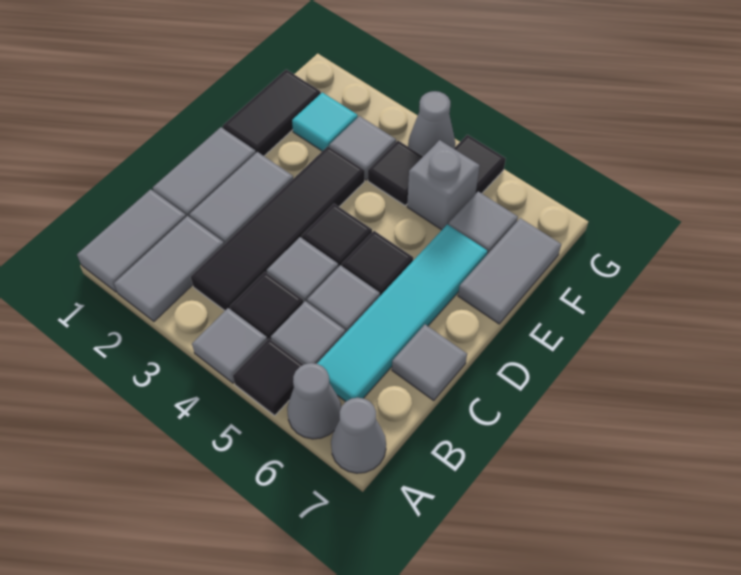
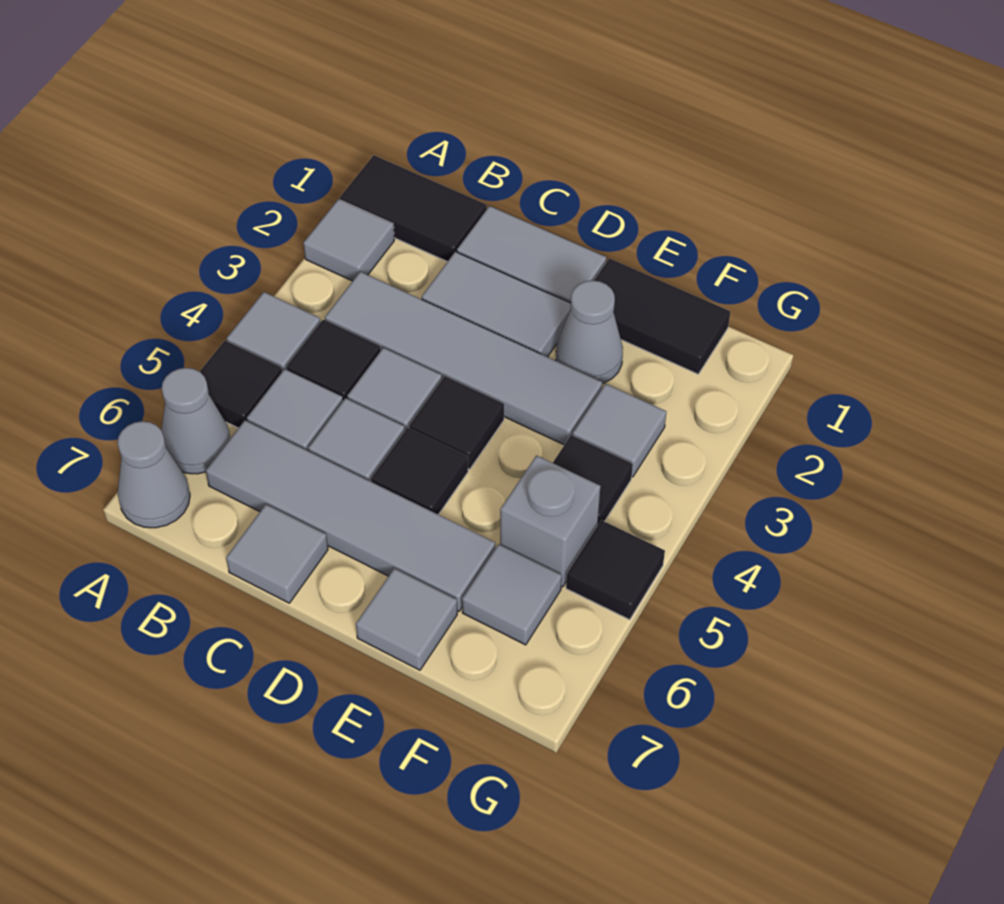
grey 1x2 tile [77,189,186,292] -> black 1x2 tile [340,155,487,262]
grey 1x2 tile [114,216,224,321] -> grey 1x1 tile [303,199,394,281]
black 1x4 tile [191,146,365,311] -> grey 1x4 tile [325,272,602,445]
cyan 1x4 tile [317,224,487,401] -> grey 1x4 tile [206,420,495,611]
grey 1x2 tile [458,218,561,324] -> grey 1x1 tile [356,568,457,670]
cyan 1x1 tile [292,92,358,151] -> none
grey 1x1 cone [408,91,455,156] -> grey 1x1 cone moved to [556,280,623,384]

